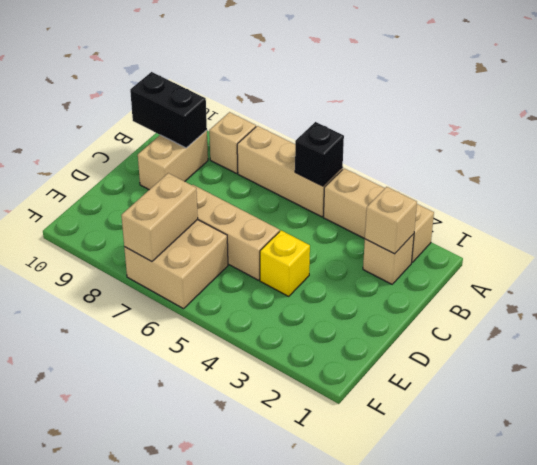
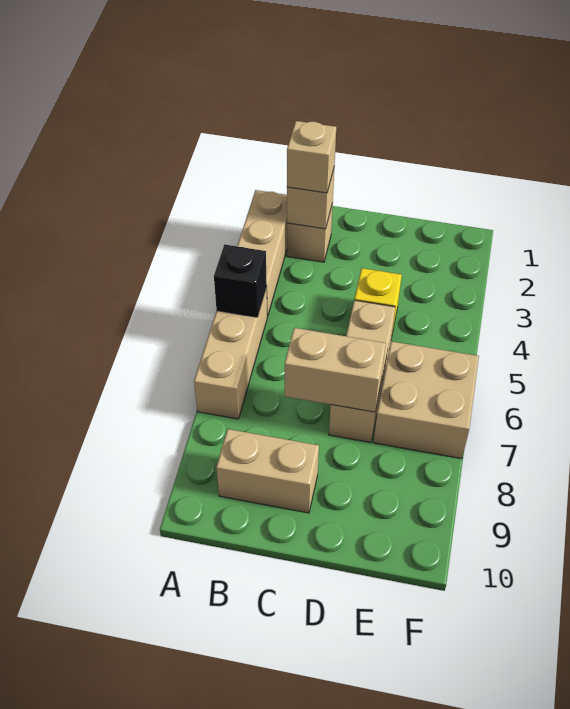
tan 1x1 brick [209,112,256,174] -> tan 1x1 brick moved to [287,121,336,193]
black 1x2 brick [130,72,207,148] -> none
tan 1x2 brick [121,173,198,262] -> tan 1x2 brick moved to [285,328,386,412]

